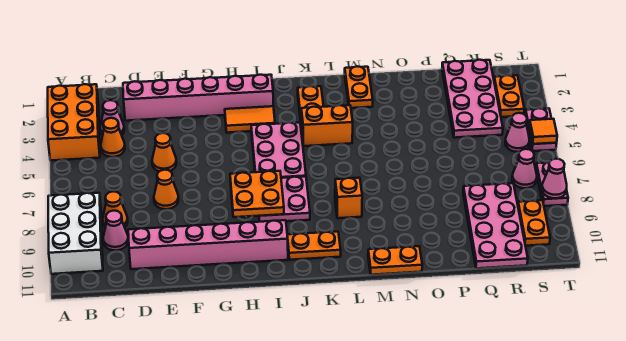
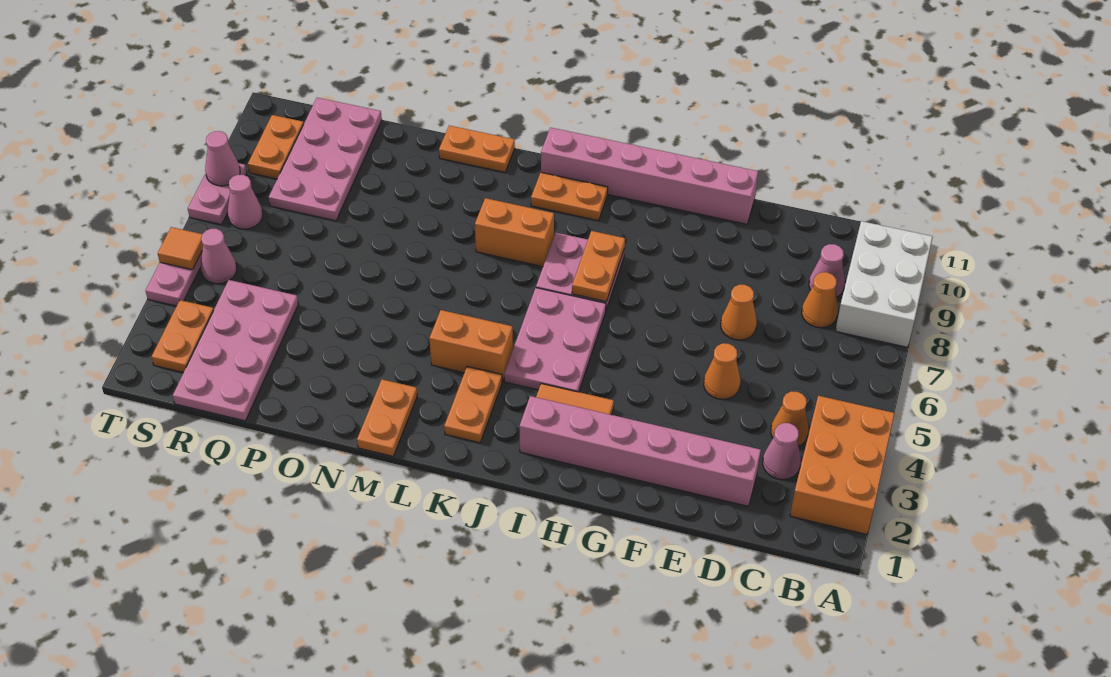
pink 1x6 brick [128,220,288,269] -> pink 1x6 brick moved to [541,128,758,224]
orange 2x2 plate [230,171,284,217] -> orange 1x2 plate [572,231,625,302]
orange 1x1 brick [335,178,362,218] -> orange 1x2 brick [475,198,554,267]

